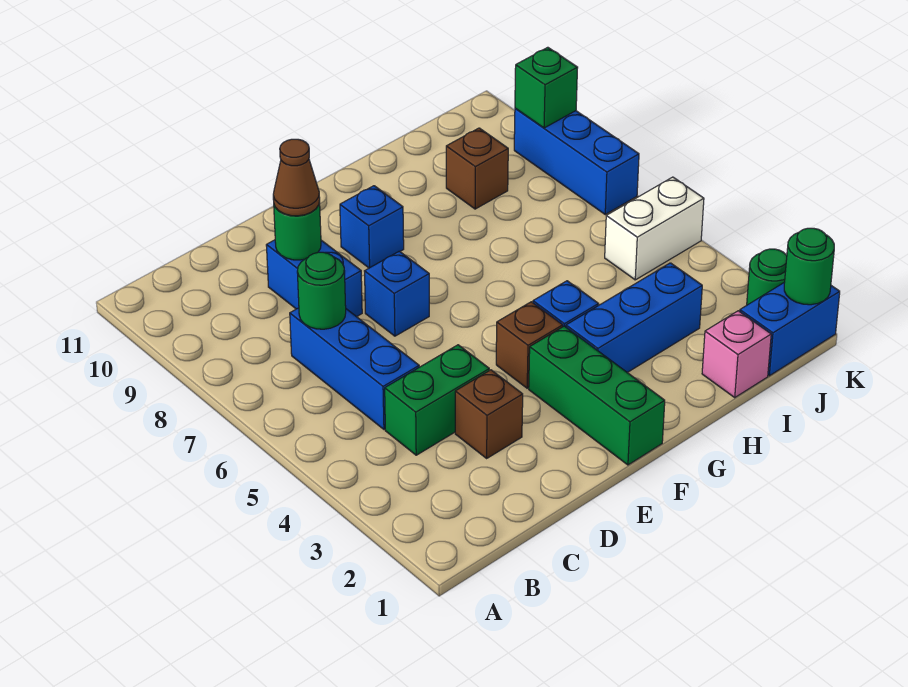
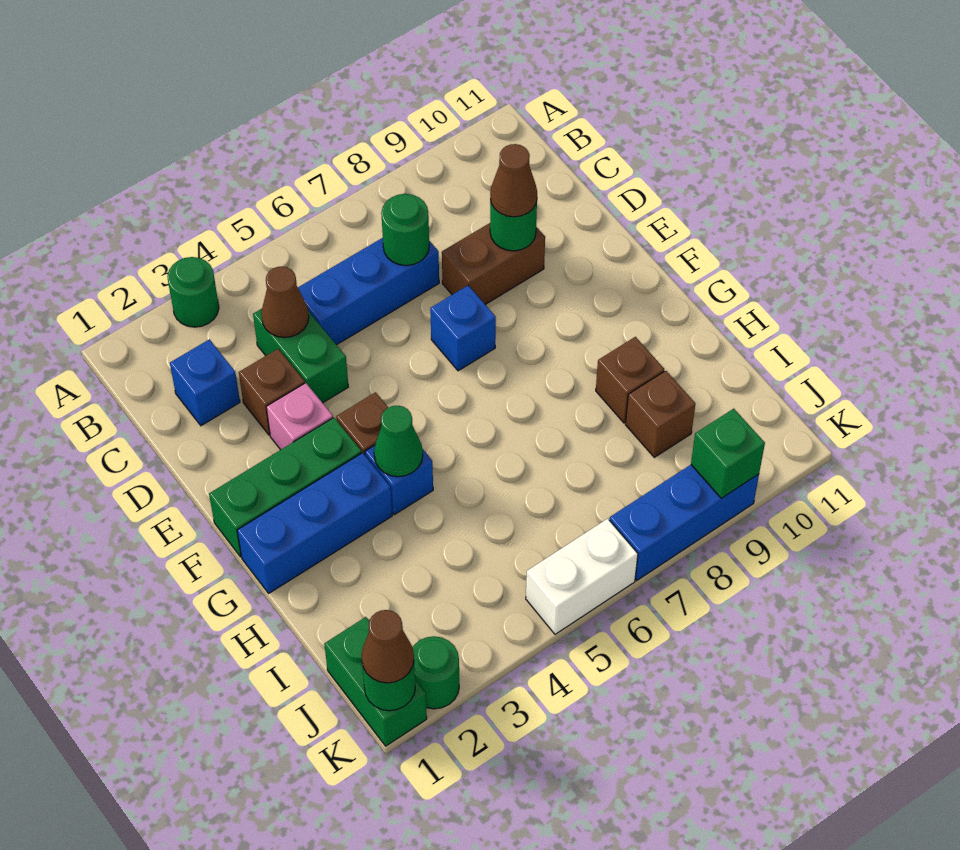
none -> green 1x1 round brick [167,257,219,327]
none -> brown 1x1 cone [261,267,309,337]
blue 1x2 brick [266,240,362,317] -> brown 1x2 brick [442,223,545,304]
blue 1x1 brick [340,186,404,268] -> blue 1x1 brick moved to [170,339,240,426]
blue 1x3 brick [566,263,702,373] -> blue 1x3 brick turned to [237,453,392,593]
none -> green 1x1 cone [374,406,423,477]
none -> brown 1x1 brick [596,337,664,423]
pink 1x1 brick [702,311,771,397] -> pink 1x1 brick moved to [266,383,333,450]
blue 1x2 brick [740,282,840,376] -> green 1x2 brick [324,617,427,746]
white 1x2 brick [605,177,704,280] -> white 1x2 brick turned to [526,519,638,634]
none -> brown 1x1 cone [361,610,414,683]

